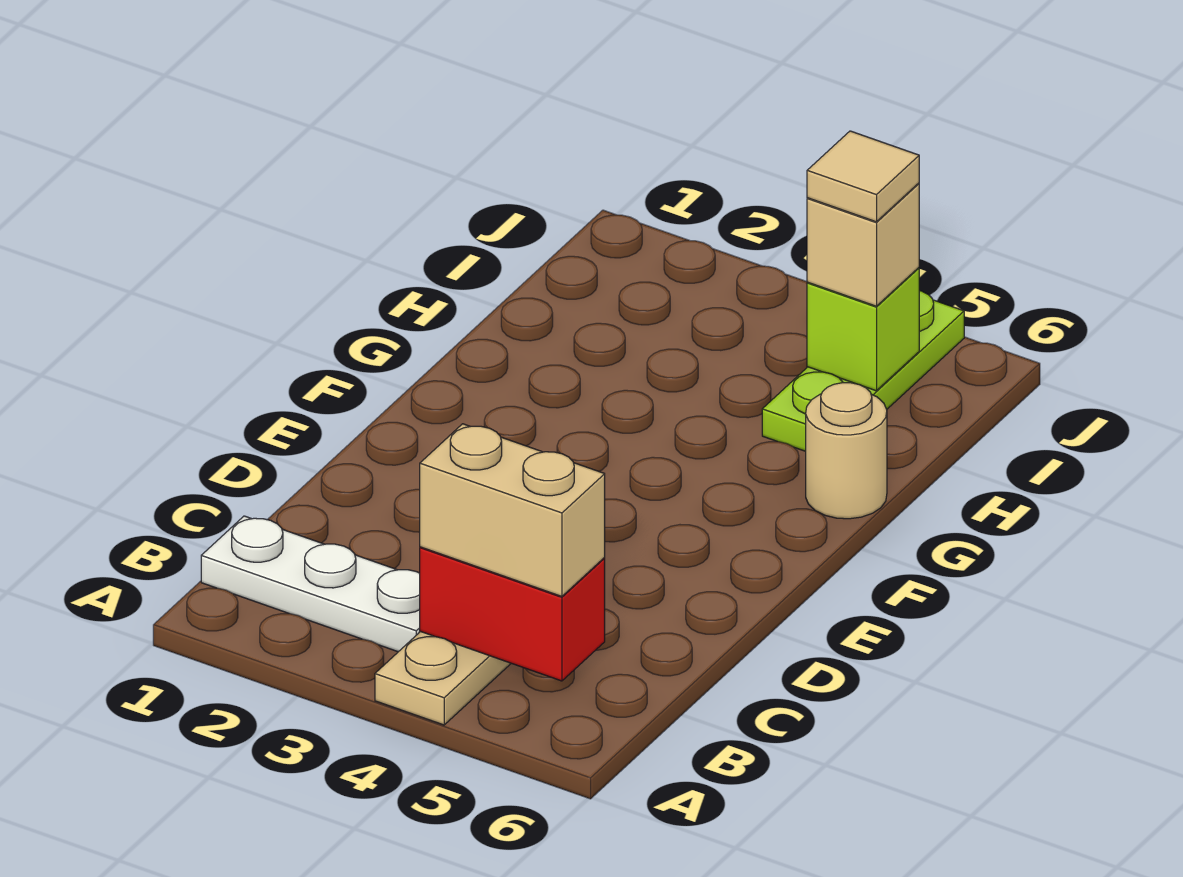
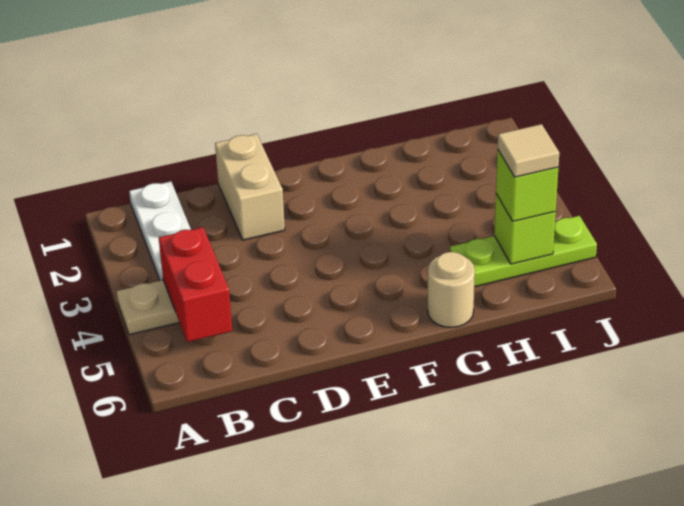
tan 1x2 brick [420,424,605,596] -> tan 1x2 brick moved to [215,134,285,240]
tan 1x1 brick [807,183,919,306] -> lime 1x1 brick [496,150,558,221]

